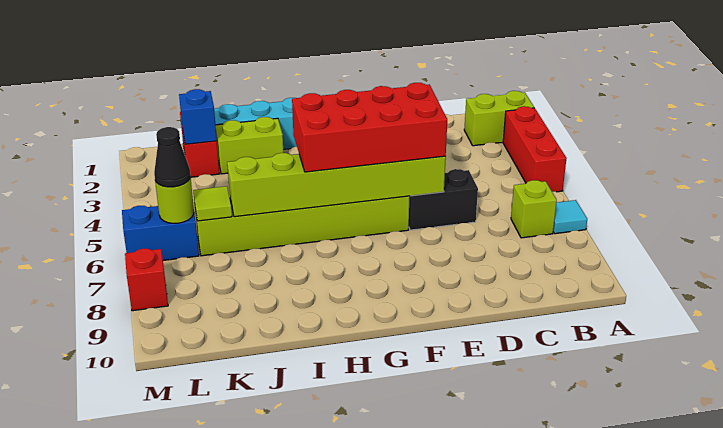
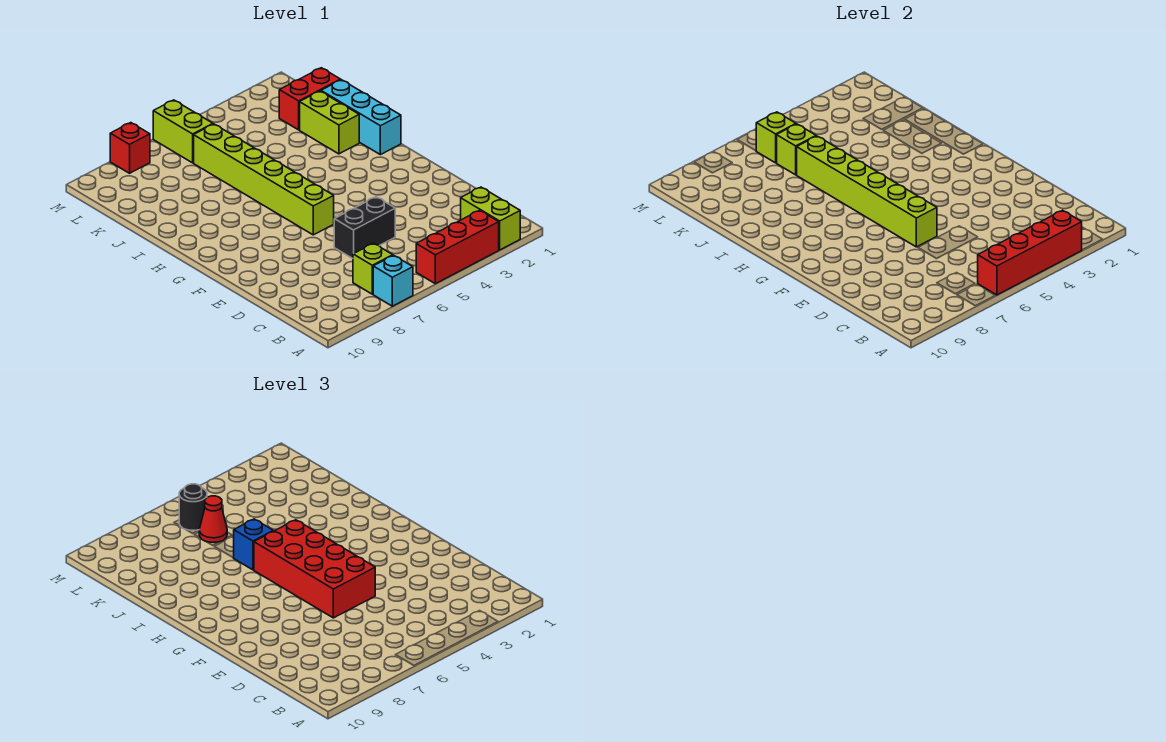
none -> red 1x4 brick [978,210,1082,295]
cyan 1x1 tile [553,200,587,234] -> cyan 1x1 brick [373,255,413,306]
black 1x2 brick [409,169,478,230] -> black 1x2 brick turned to [334,197,395,258]
blue 1x1 brick [179,89,217,144] -> blue 1x1 brick moved to [234,519,273,570]
lime 1x1 tile [193,186,232,221] -> lime 1x1 brick [777,124,816,175]
none -> red 1x1 cone [199,496,227,542]
blue 1x2 brick [122,206,199,260] -> lime 1x2 brick [153,100,213,163]
lime 1x1 round brick [155,176,194,223] -> lime 1x1 brick [756,112,796,163]
black 1x1 cone [154,127,190,187] -> black 1x1 round brick [179,484,207,530]

